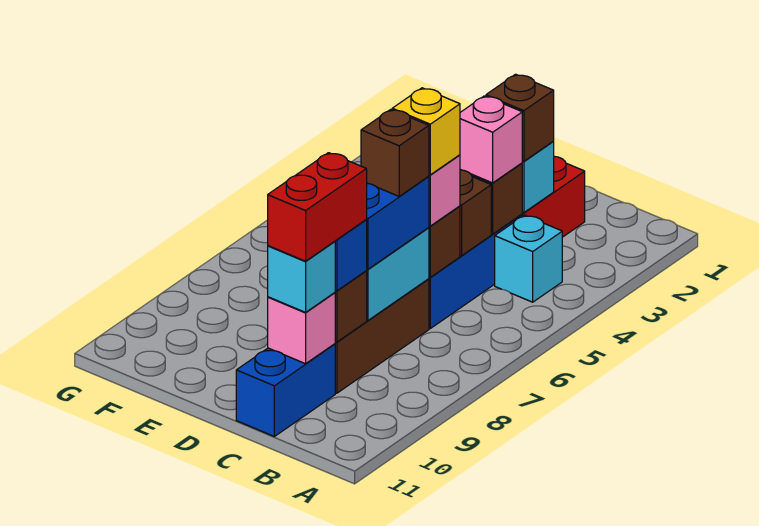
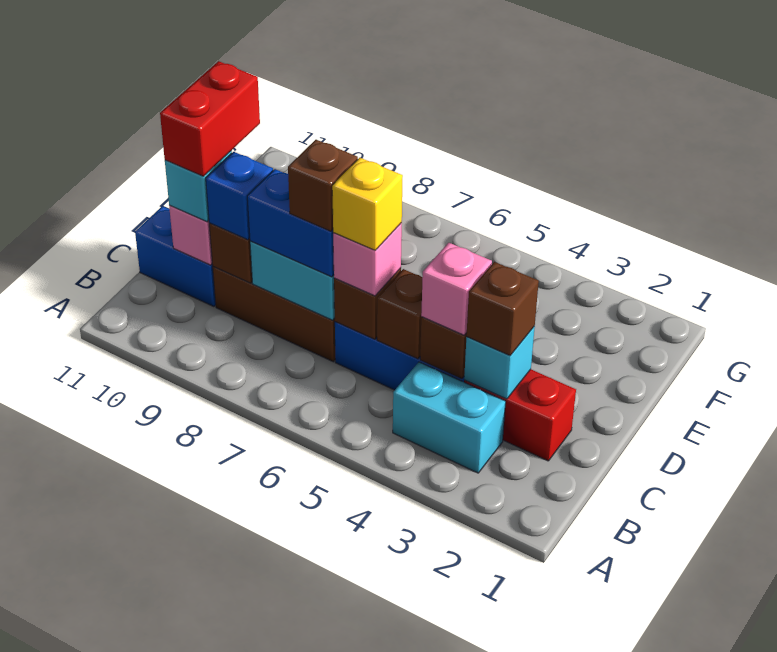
cyan 1x1 brick [495,215,562,302] -> cyan 1x2 brick [393,362,506,473]
red 1x2 brick [268,153,367,261] -> red 1x2 brick turned to [160,61,260,176]

